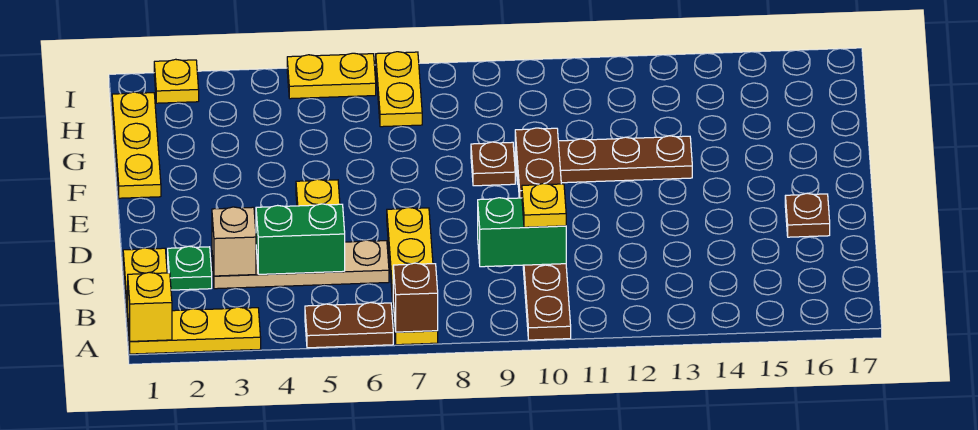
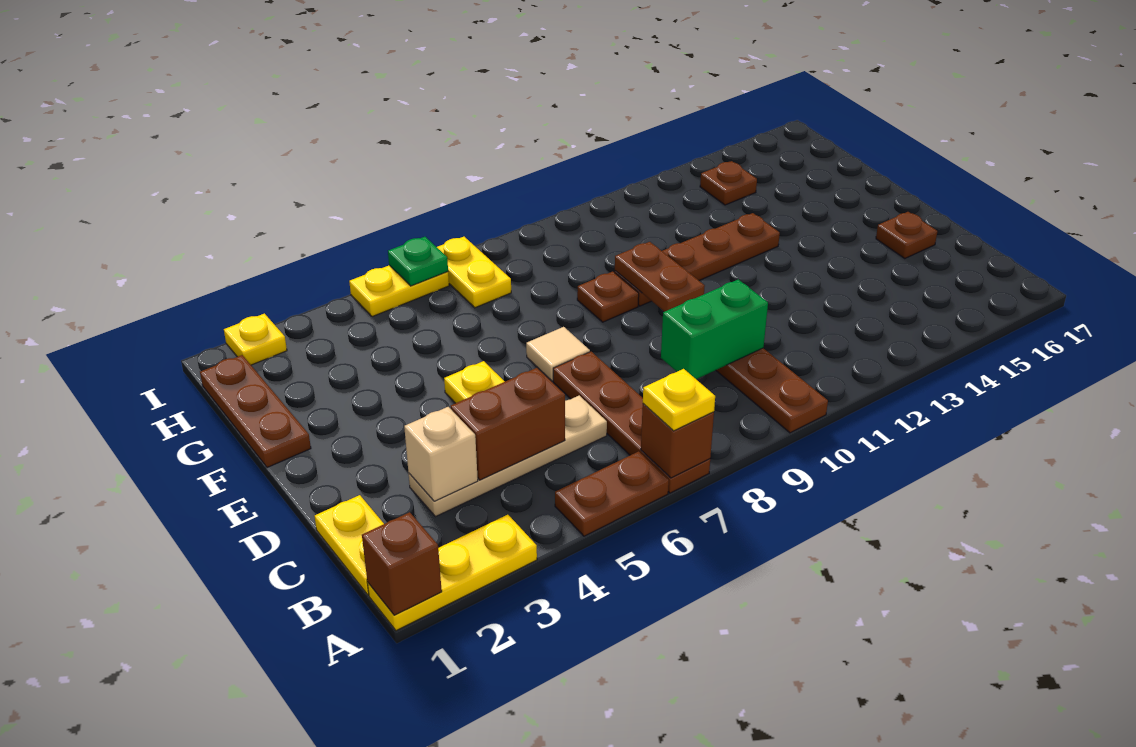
yellow 1x1 brick [128,272,172,341] -> brown 1x1 brick [362,512,442,615]
yellow 1x4 plate [387,207,438,345] -> brown 1x4 plate [553,352,710,493]
green 1x1 plate [168,246,212,290] -> green 1x1 plate moved to [388,237,448,286]
green 1x2 brick [256,204,345,274] -> brown 1x2 brick [451,368,565,480]
yellow 1x1 plate [522,184,566,227] -> yellow 1x1 plate moved to [643,369,715,431]
none -> tan 1x1 tile [526,327,590,381]
yellow 1x3 plate [112,92,161,198] -> brown 1x3 plate [200,355,311,468]
none -> brown 1x1 plate [700,161,757,205]

